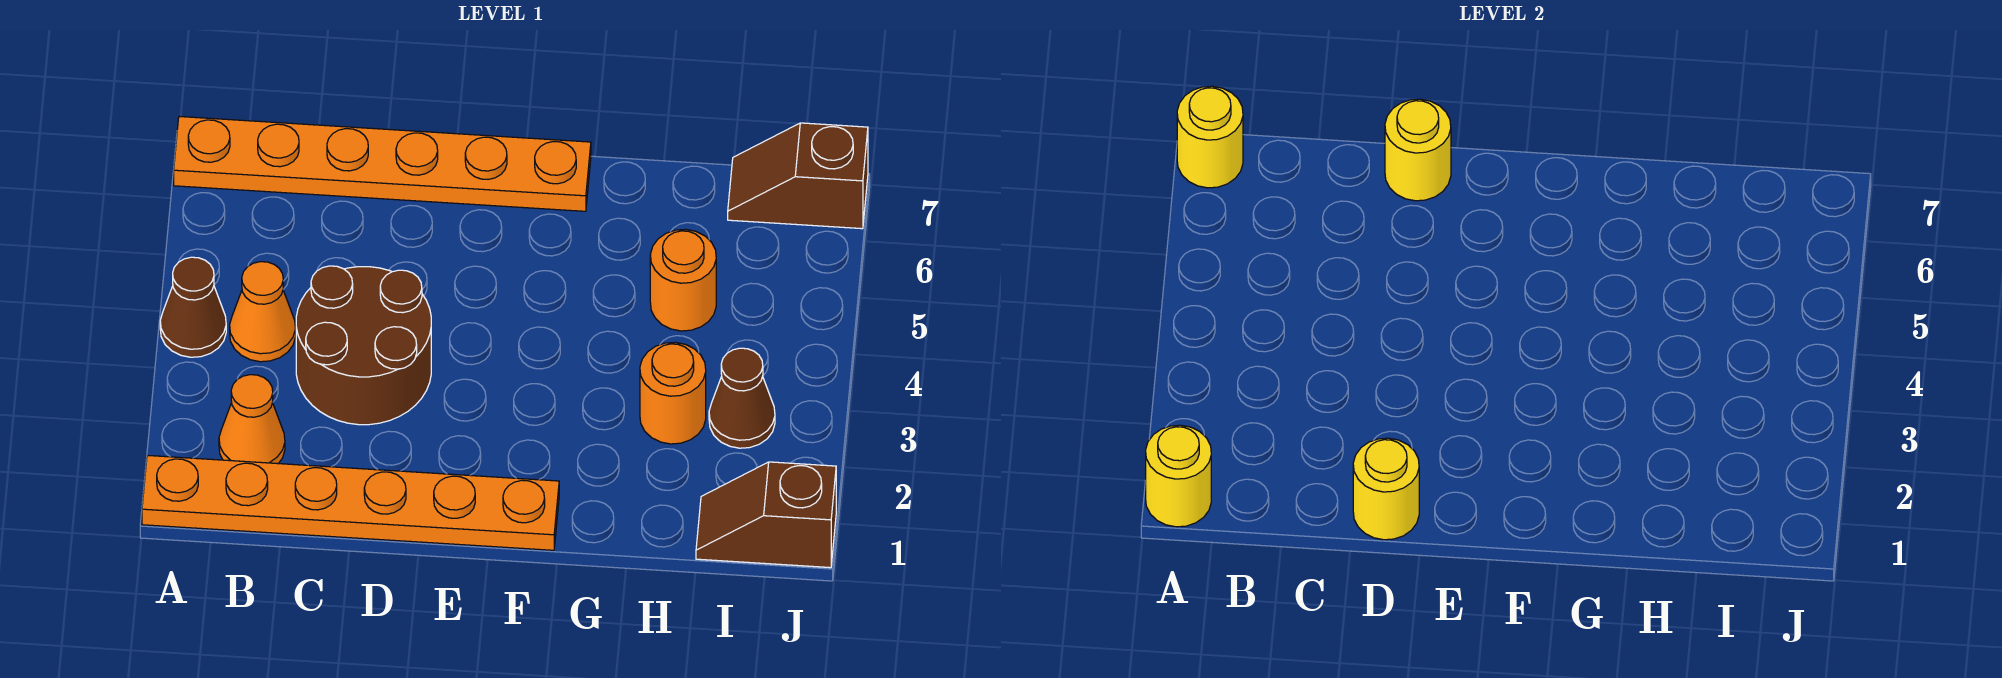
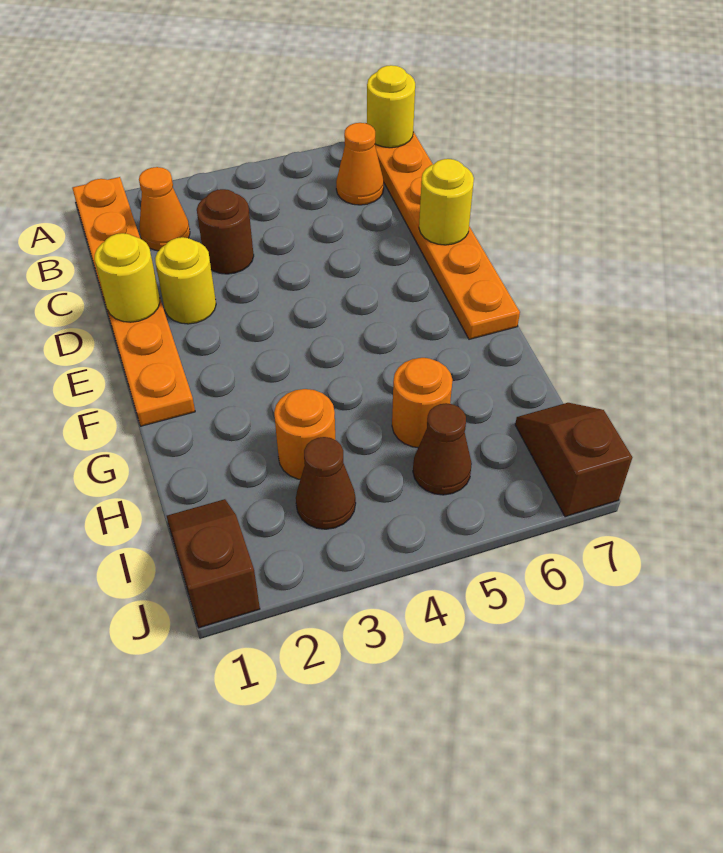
yellow 1x1 round brick [1146,425,1211,527] -> yellow 1x1 round brick moved to [155,237,216,324]
brown 1x1 cone [160,257,226,357] -> brown 1x1 cone moved to [413,403,472,495]
orange 1x1 cone [230,262,296,362] -> orange 1x1 cone moved to [336,123,384,205]
brown 2x2 round brick [296,266,431,425] -> brown 1x1 round brick [197,189,254,274]

